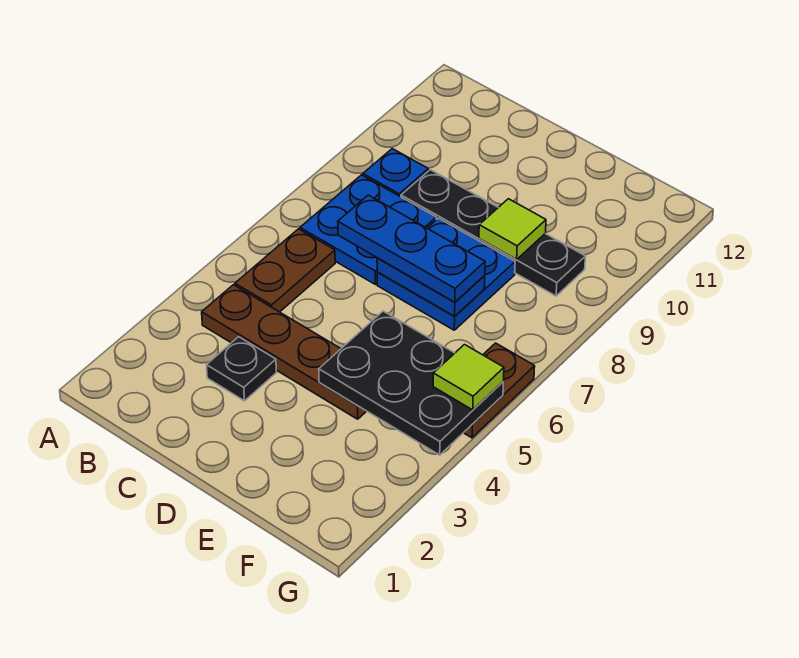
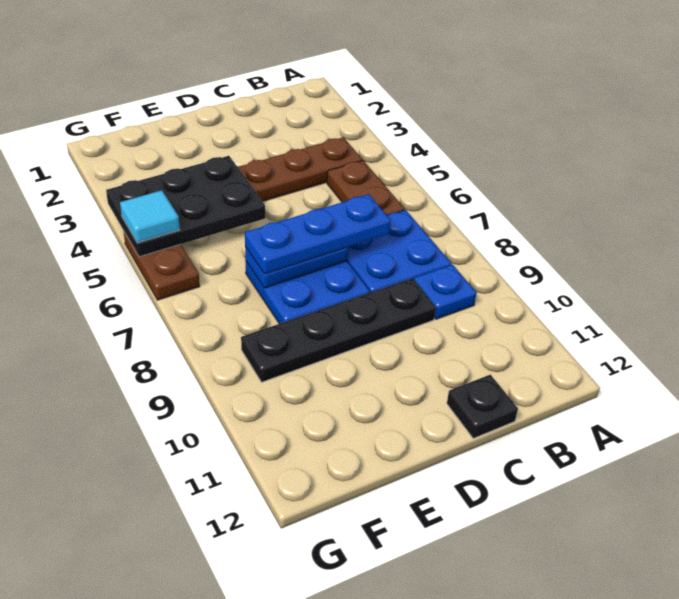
black 1x1 plate [206,337,276,401] -> black 1x1 plate moved to [447,375,518,438]
lime 1x1 tile [479,199,546,260] -> none
lime 1x1 tile [433,345,504,410] -> cyan 1x1 tile [120,190,180,243]

